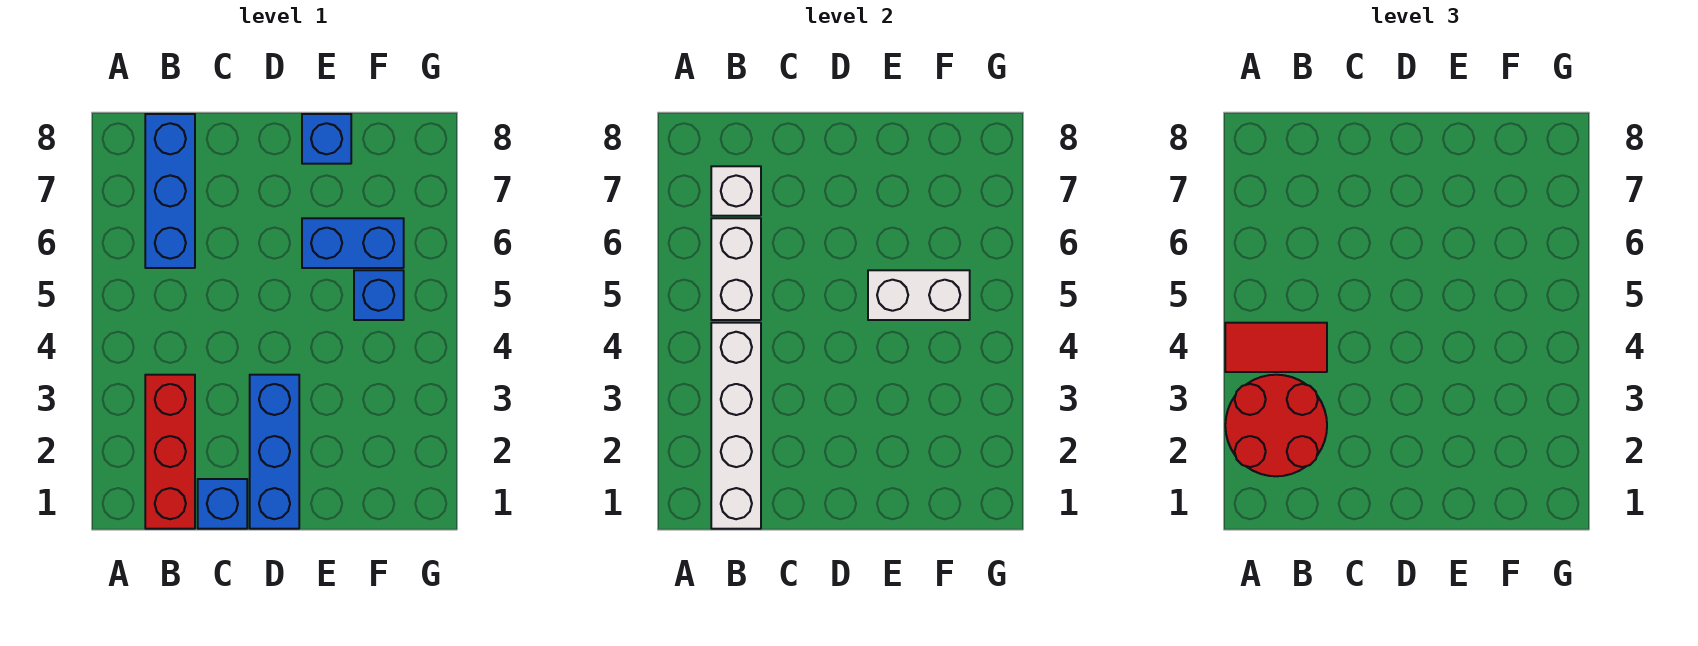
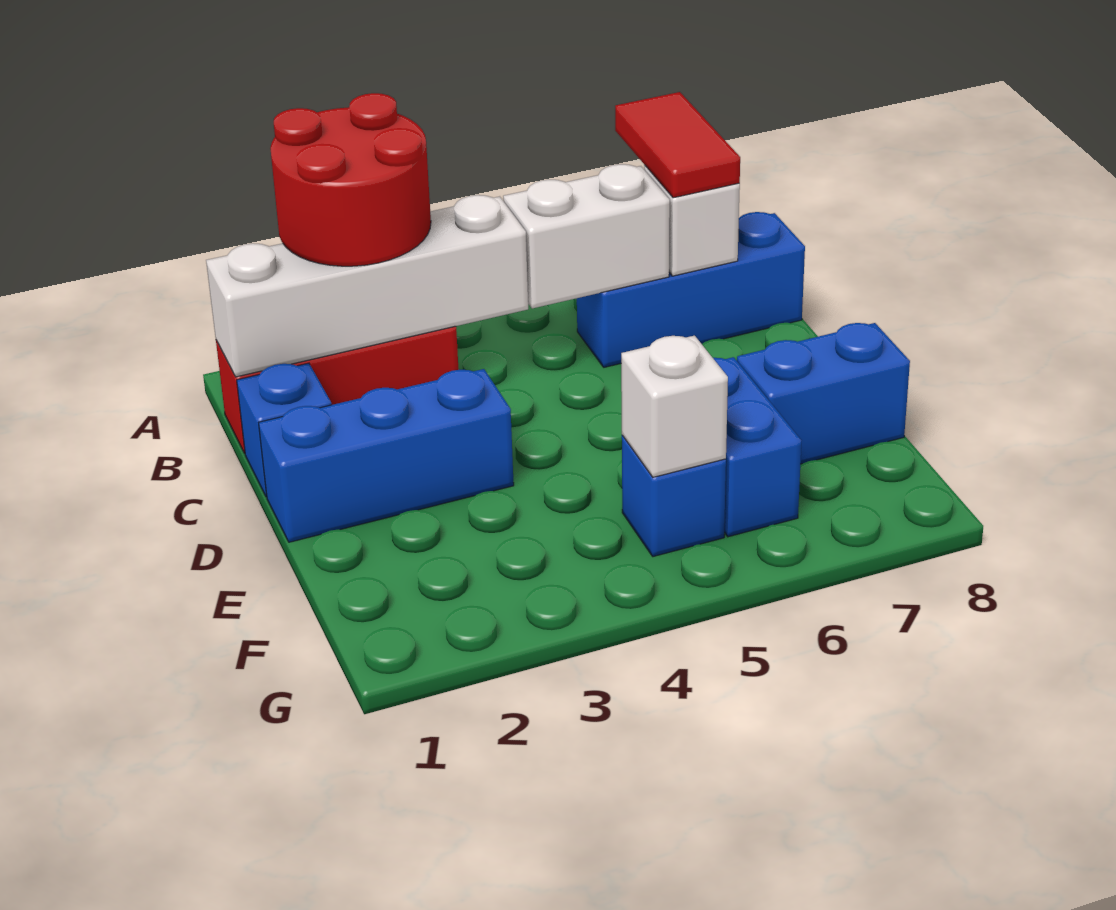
red 1x2 tile [1225,323,1327,372] -> red 1x2 tile moved to [615,92,740,198]
white 1x2 brick [868,270,970,320] -> white 1x1 brick [621,336,728,477]
blue 1x1 brick [302,114,351,164] -> blue 1x2 brick [737,323,910,464]

